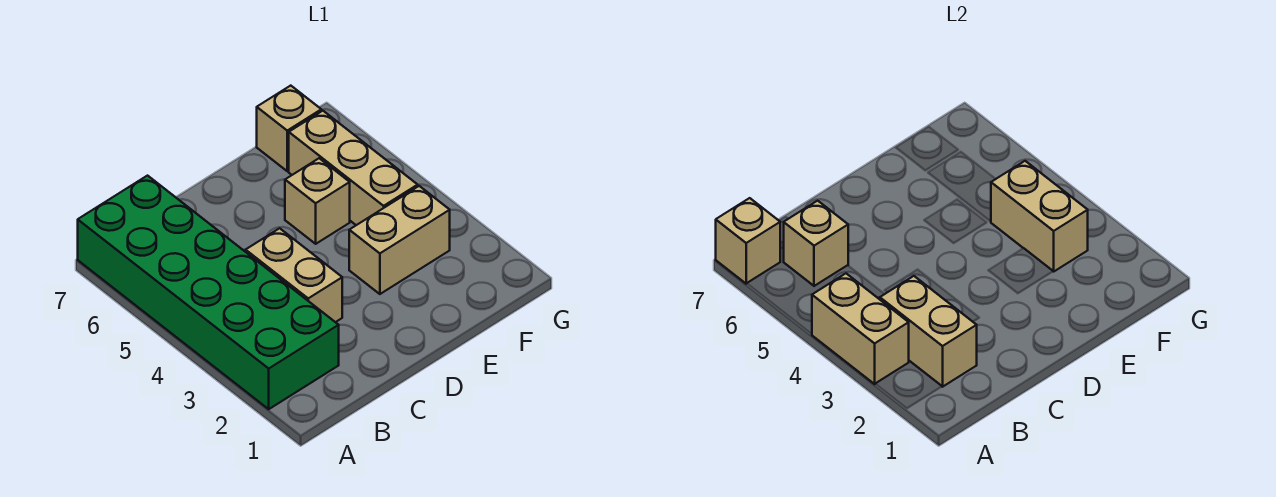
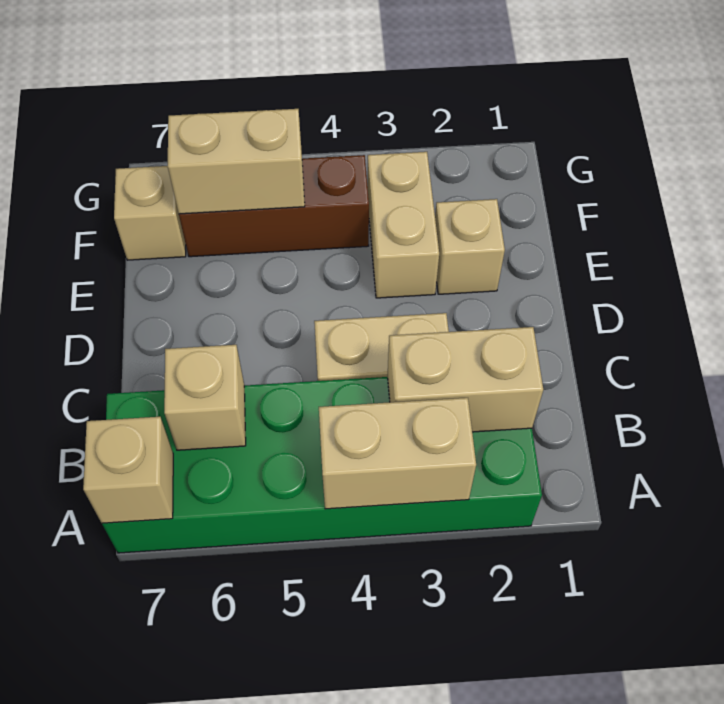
tan 1x1 brick [285,158,350,244] -> tan 1x1 brick moved to [435,199,505,294]
tan 1x2 brick [991,161,1088,271] -> tan 1x2 brick moved to [168,109,305,214]
tan 1x3 brick [289,111,418,225] -> brown 1x3 brick [179,155,369,257]

